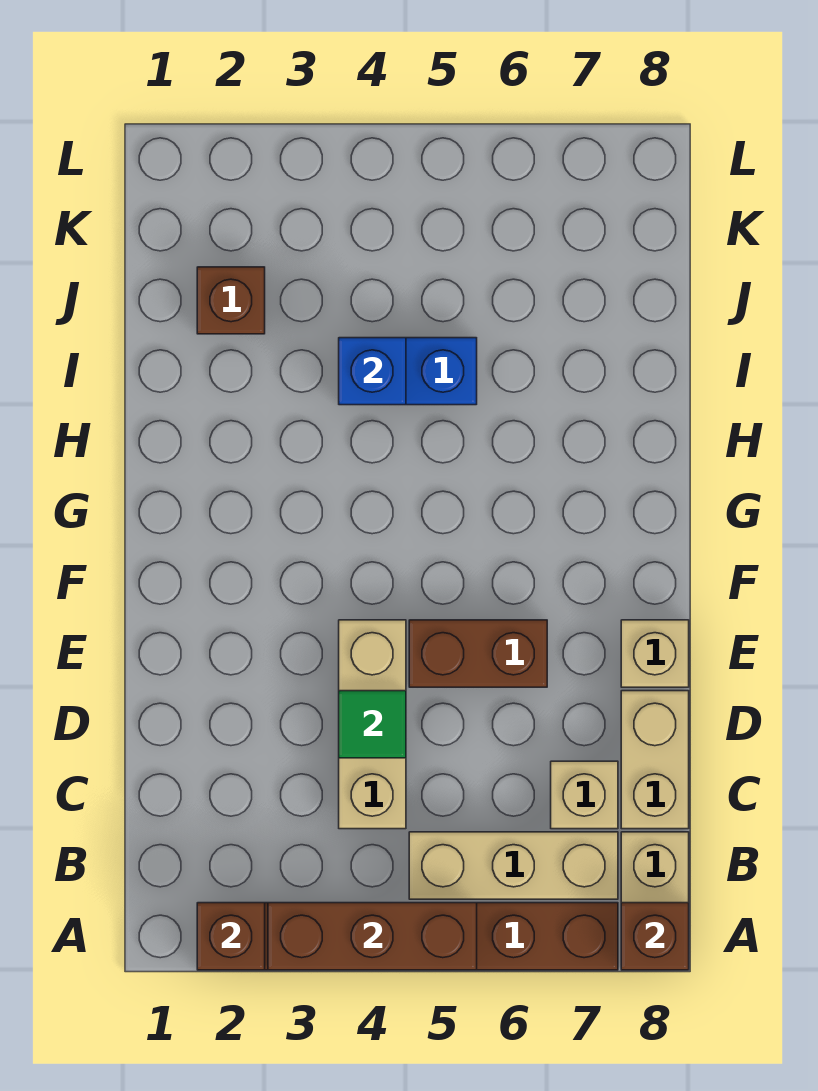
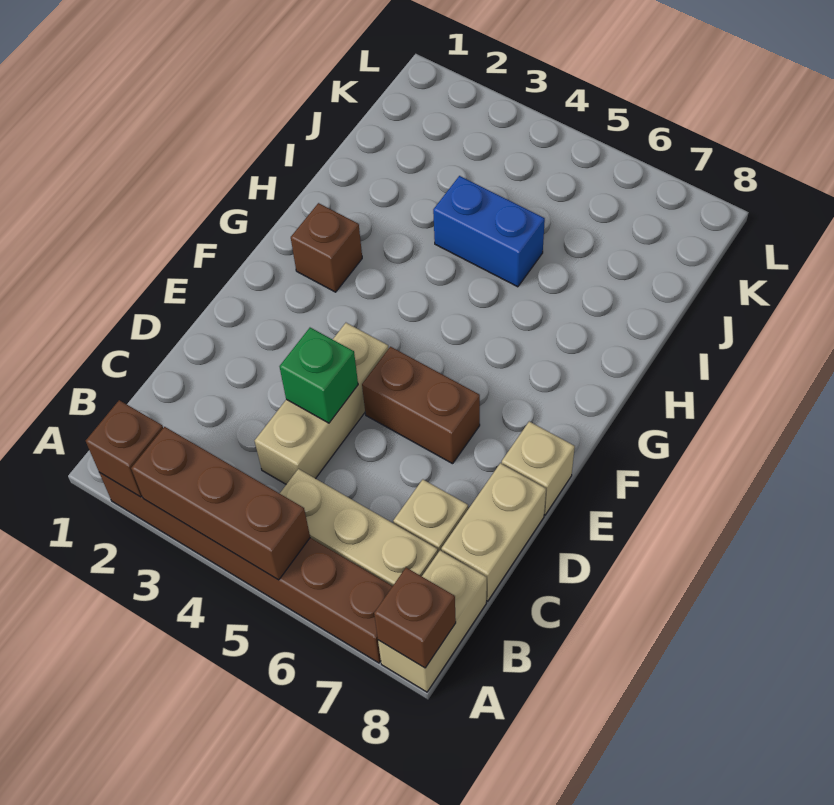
green 1x1 tile [339,691,406,758] -> green 1x1 brick [280,328,358,423]
blue 1x1 brick [339,338,406,405] -> none
brown 1x1 brick [197,267,265,334] -> brown 1x1 brick moved to [291,203,362,292]

